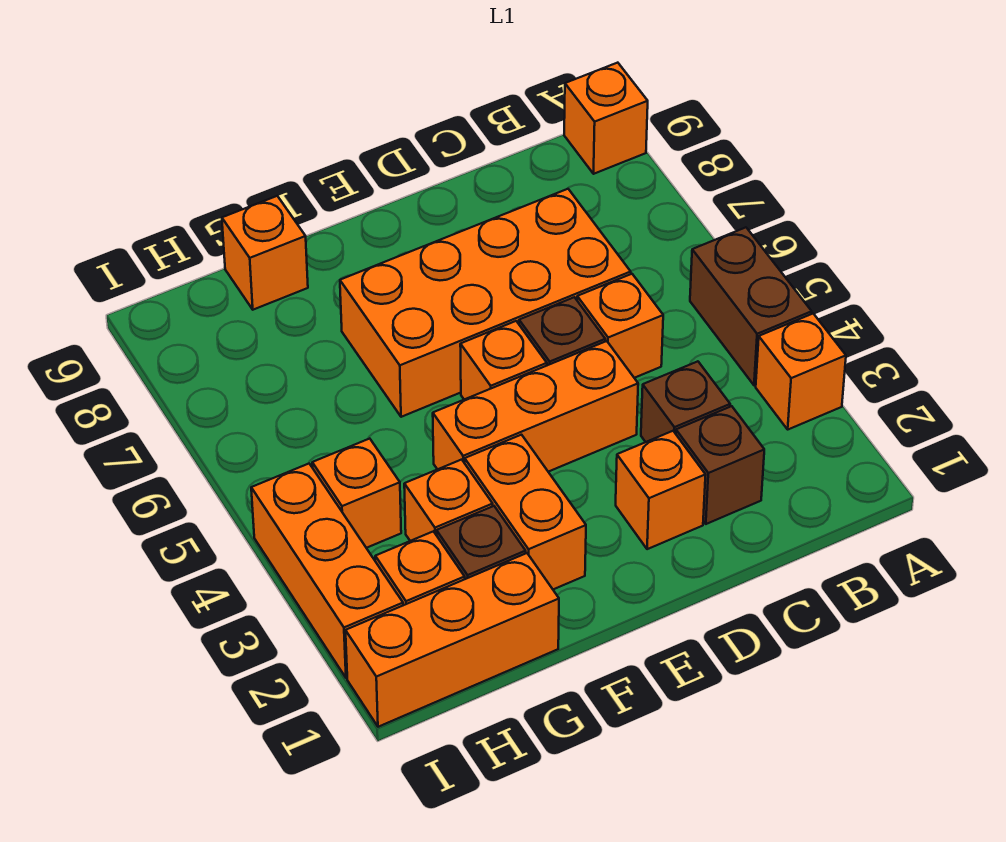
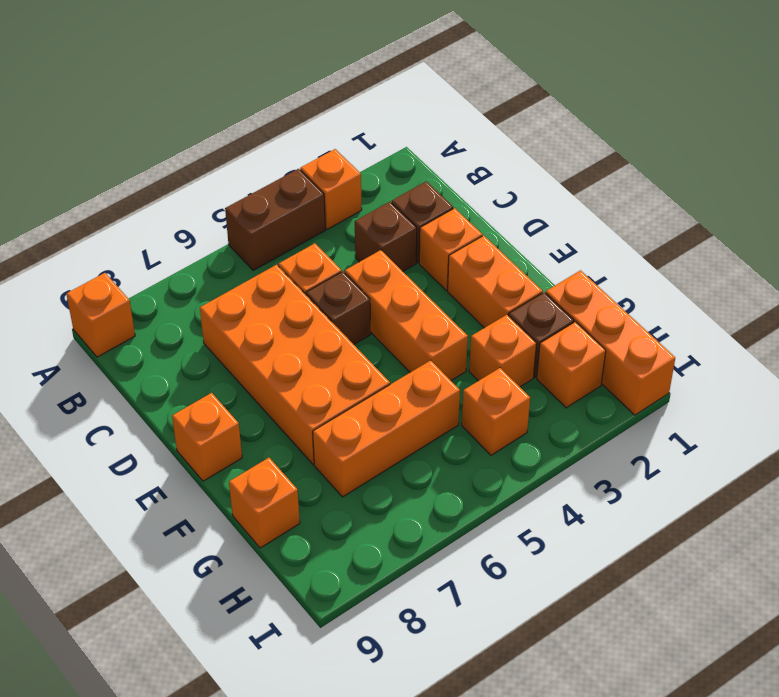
orange 1x1 brick [460,321,547,400] -> orange 1x1 brick moved to [172,393,242,481]
orange 1x2 brick [465,435,586,589] -> orange 1x2 brick turned to [448,236,543,328]
orange 1x3 brick [251,464,403,678] -> orange 1x3 brick moved to [313,360,460,497]

